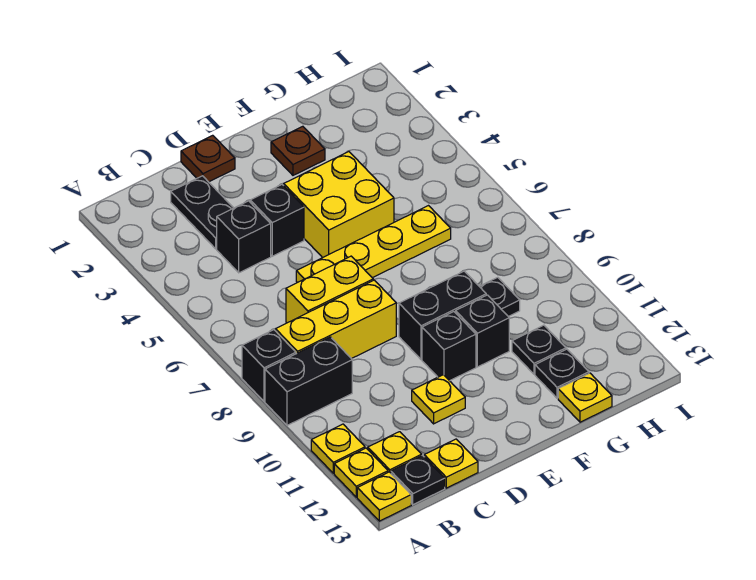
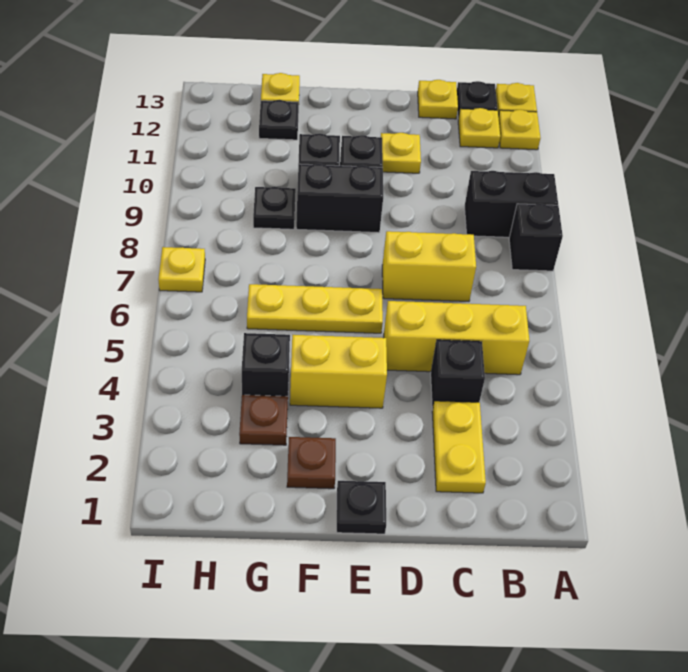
yellow 1x1 plate [311,424,365,473] -> yellow 1x1 plate moved to [158,247,205,292]
yellow 1x3 brick [276,280,396,359] -> yellow 1x3 brick moved to [384,301,529,375]
black 1x2 plate [171,176,233,249] -> yellow 1x2 plate [432,401,486,493]
brown 1x1 plate [181,135,235,182] -> brown 1x1 plate moved to [239,395,288,445]
black 1x1 brick [250,185,304,256] -> black 1x1 brick moved to [242,333,290,396]
yellow 1x4 plate [296,206,451,283] -> yellow 1x3 plate [247,284,383,333]
yellow 2x2 brick [284,152,394,258] -> yellow 1x2 brick [290,335,387,408]
black 1x1 plate [512,325,566,374] -> black 1x1 plate moved to [337,481,386,534]

